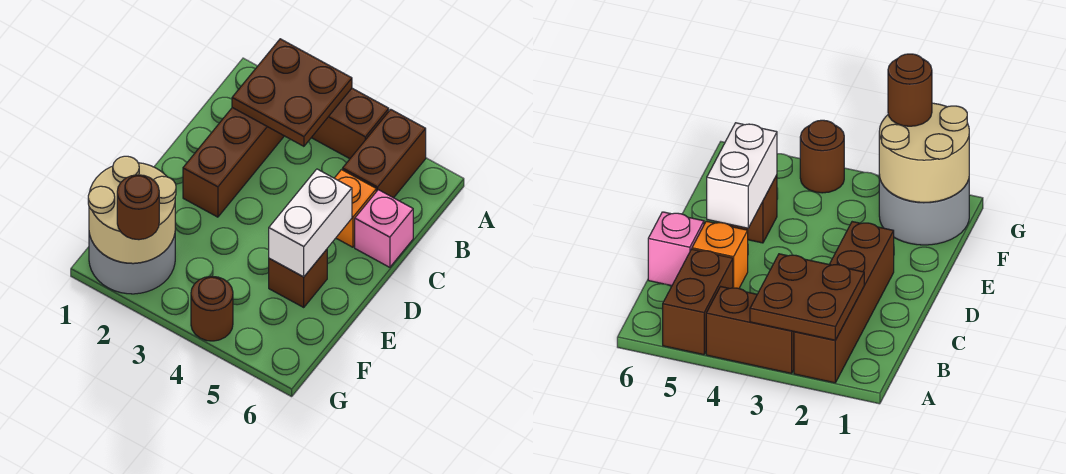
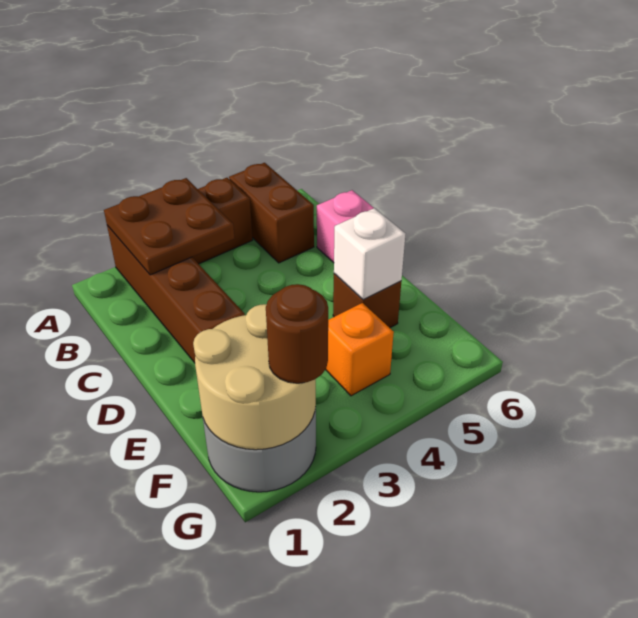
orange 1x1 brick [334,170,376,247] -> orange 1x1 brick moved to [325,303,394,396]
white 1x2 brick [269,169,352,277] -> white 1x1 brick [334,208,405,300]
brown 1x1 round brick [191,276,233,341] -> none

